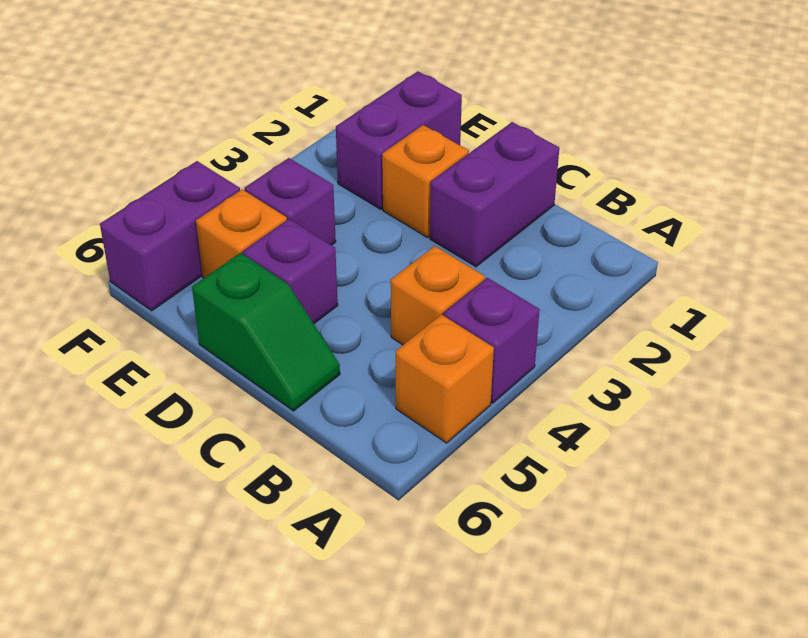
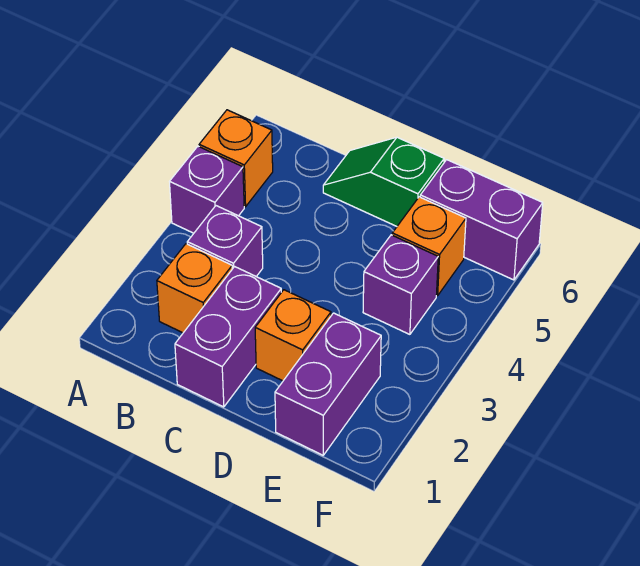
orange 1x1 brick [391,246,485,345] -> orange 1x1 brick moved to [157,244,232,333]
purple 1x1 brick [243,219,338,324] -> purple 1x1 brick moved to [187,206,263,276]
purple 1x2 brick [100,161,240,311] -> purple 1x2 brick turned to [420,160,543,280]

